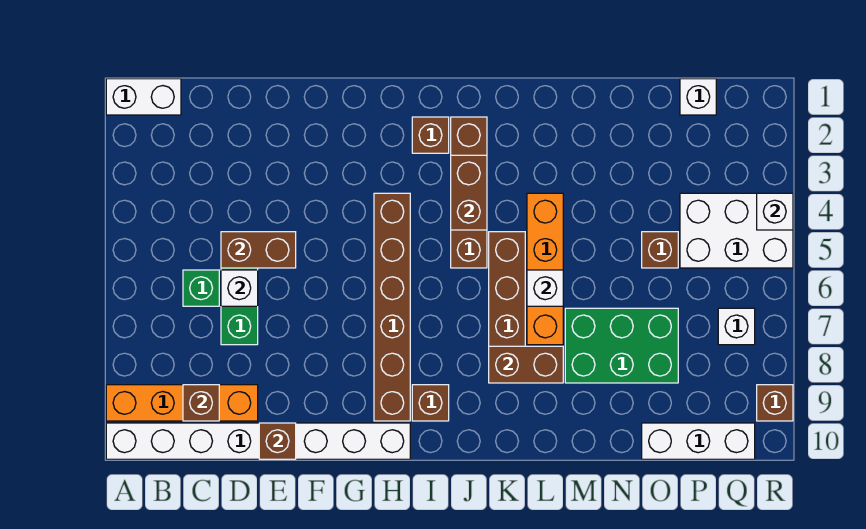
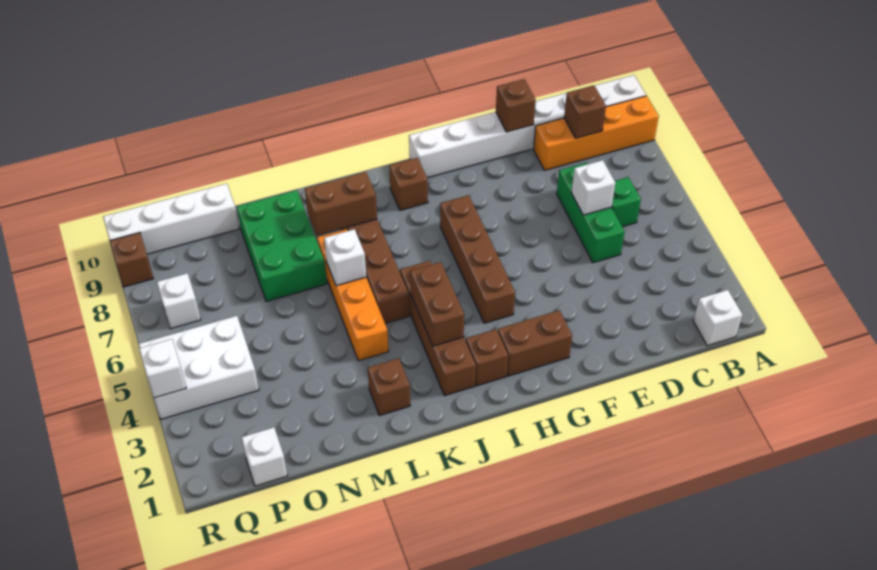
white 1x2 brick [106,79,181,115] -> white 1x1 brick [693,290,742,346]
brown 1x2 brick [221,232,296,268] -> brown 1x2 brick moved to [498,310,572,376]
brown 1x6 brick [374,193,410,421] -> brown 1x4 brick [440,195,515,323]
green 2x3 brick [565,308,678,383] -> green 2x3 brick turned to [237,190,327,301]
brown 1x1 brick [642,232,678,268] -> brown 1x1 brick moved to [368,358,410,416]
white 1x3 brick [642,423,755,459] -> white 1x4 brick [103,184,239,254]

